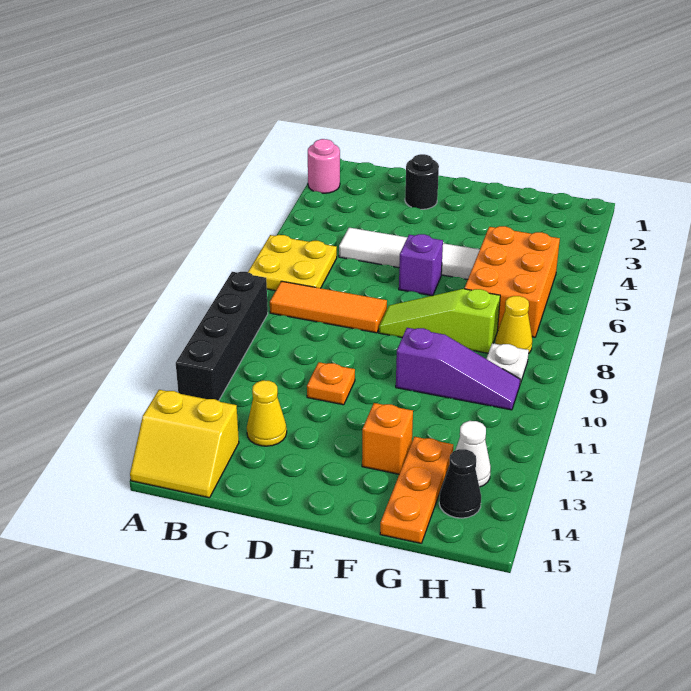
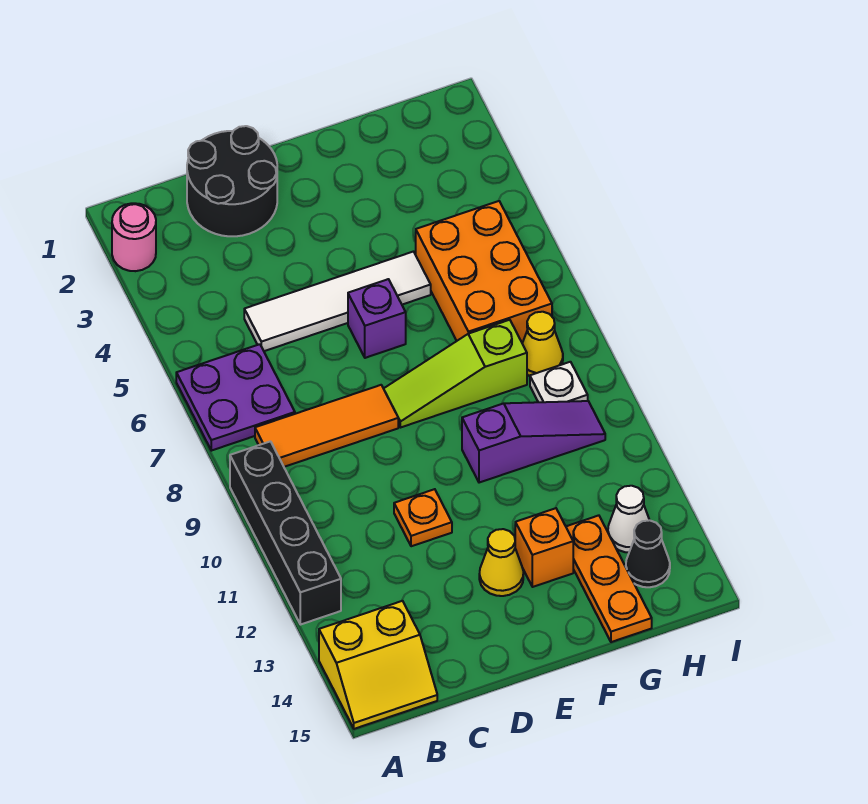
yellow 2x2 plate [248,235,337,291] -> purple 2x2 plate [176,344,295,451]
yellow 1x1 cone [247,380,287,446] -> yellow 1x1 cone moved to [479,529,523,596]
black 1x1 round brick [405,154,439,209] -> black 2x2 round brick [187,126,277,236]

